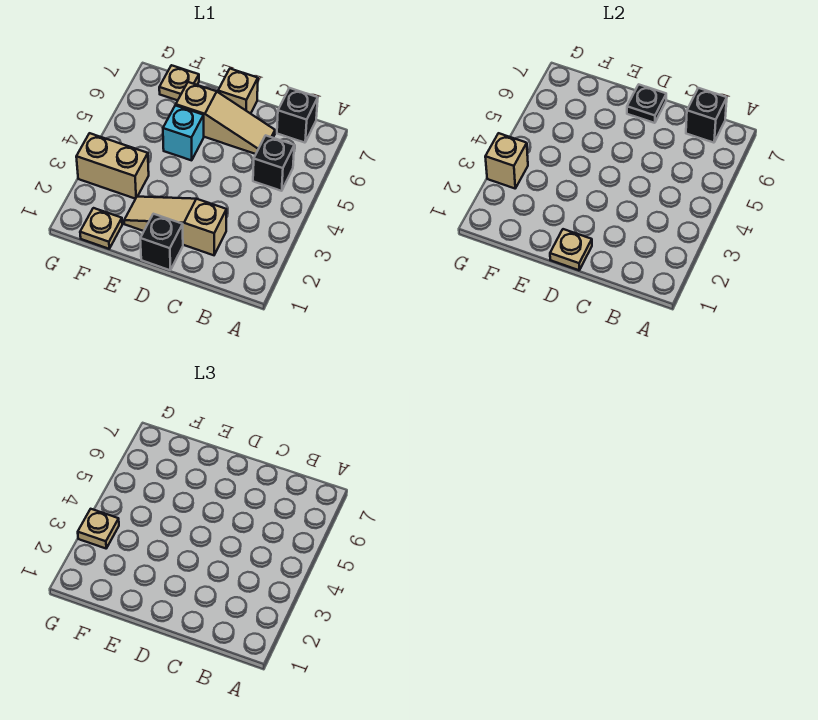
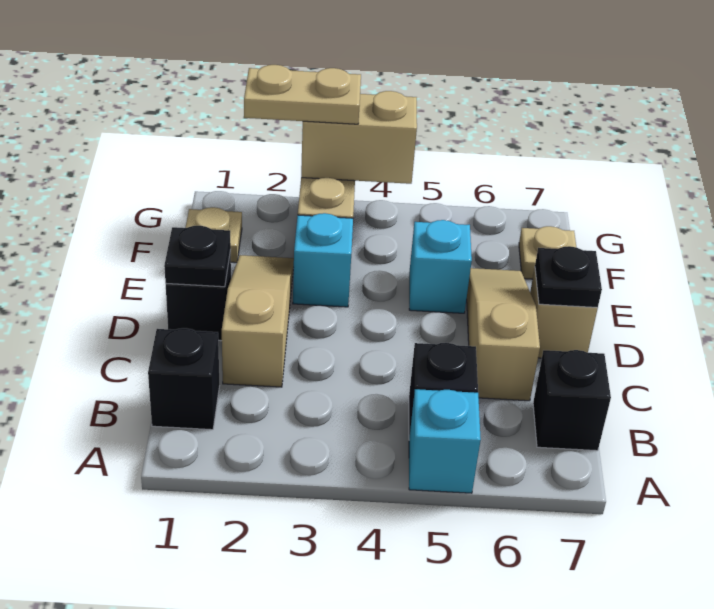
none -> cyan 1x1 brick [409,389,481,493]
black 1x1 brick [686,88,727,143] -> black 1x1 brick moved to [148,328,219,430]
tan 1x3 slope [176,82,275,154] -> tan 1x3 slope turned to [467,268,540,401]
tan 1x1 plate [550,229,592,270] -> black 1x1 plate [164,226,231,287]
none -> cyan 1x1 brick [293,213,353,307]
tan 1x1 brick [485,133,528,188] -> tan 1x2 brick [301,91,417,184]
tan 1x1 plate [78,509,119,548] -> tan 1x2 plate [244,65,361,124]

